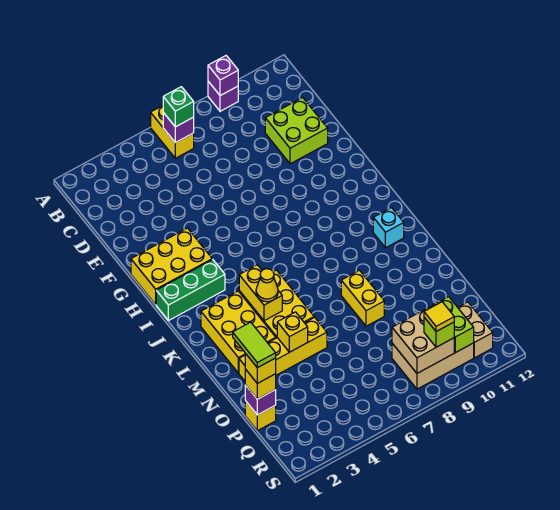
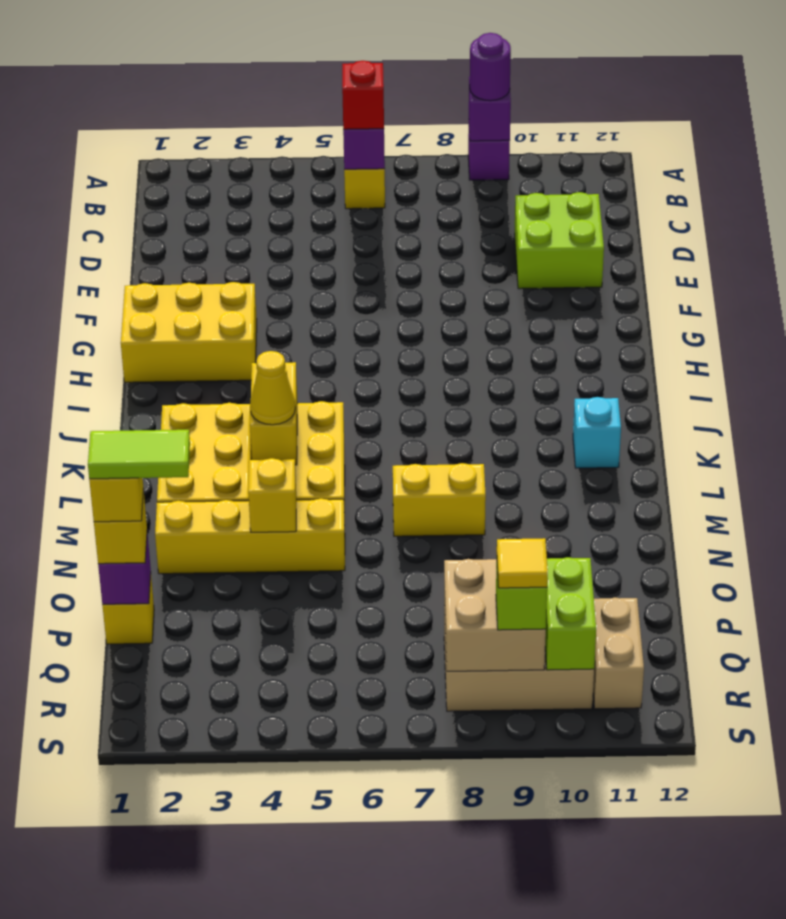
none -> purple 1x1 round brick [470,33,511,101]
green 1x1 brick [163,87,194,127] -> red 1x1 brick [342,61,384,129]
green 1x3 brick [156,259,225,321] -> none
yellow 1x2 brick [341,270,384,326] -> yellow 1x2 brick turned to [393,463,486,536]
lime 1x2 tile [233,322,276,368] -> lime 1x2 tile turned to [88,430,190,479]

